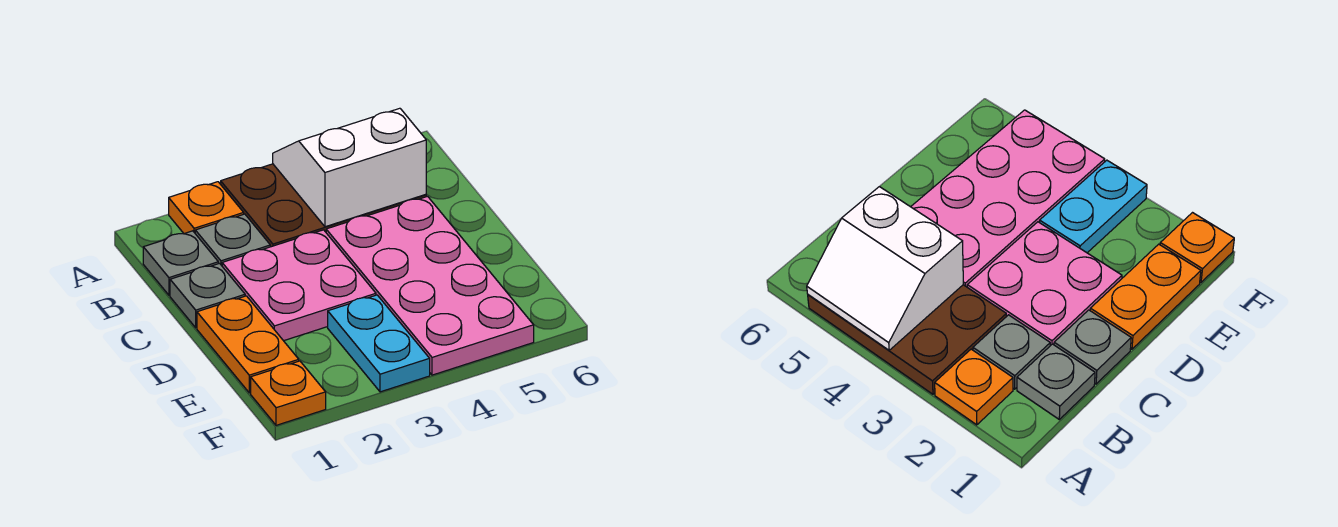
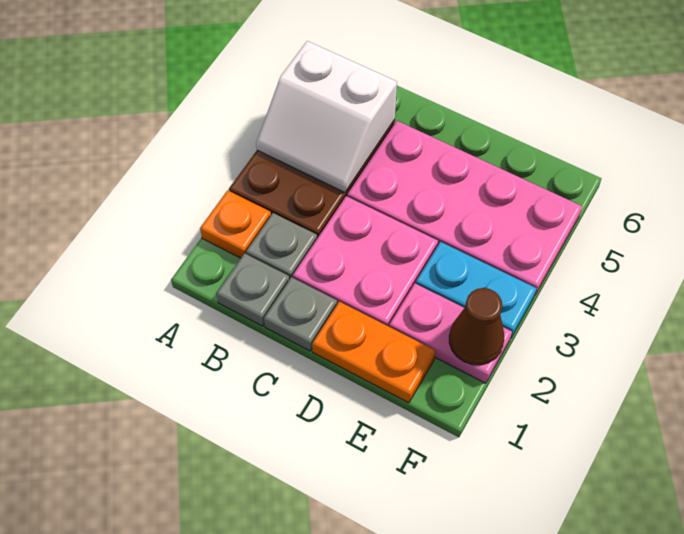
white 2x2 slope [273,108,426,227] -> white 2x2 slope turned to [256,41,397,192]
none -> pink 1x2 plate [389,283,512,383]
orange 1x1 plate [251,361,326,425] -> none
none -> brown 1x1 cone [449,288,504,365]

